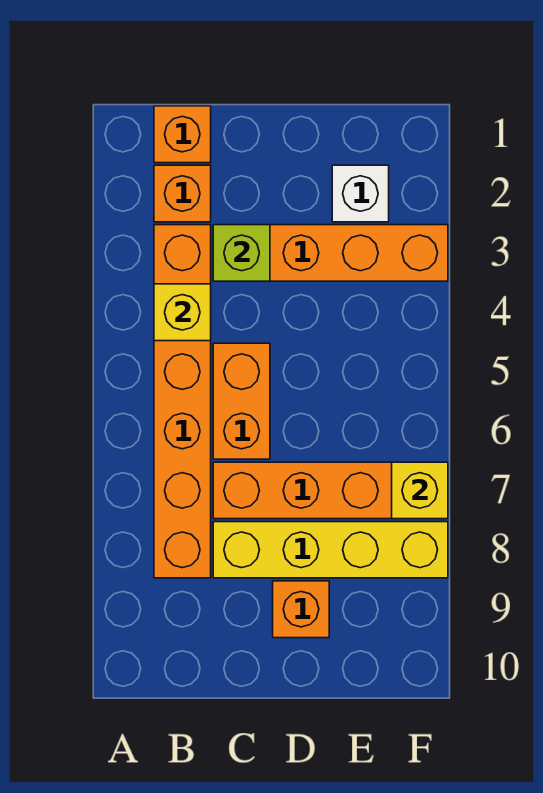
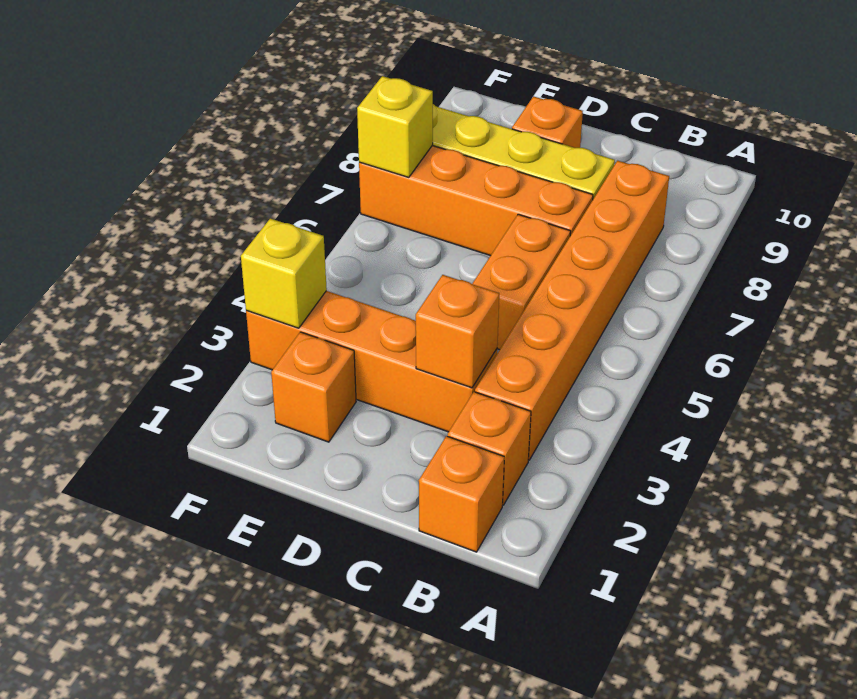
yellow 1x1 brick [154,284,211,341] -> yellow 1x1 brick moved to [241,218,327,328]
lime 1x1 brick [213,225,270,281] -> orange 1x1 brick [416,275,499,388]
white 1x1 brick [332,165,389,222] -> orange 1x1 brick [271,332,356,442]

